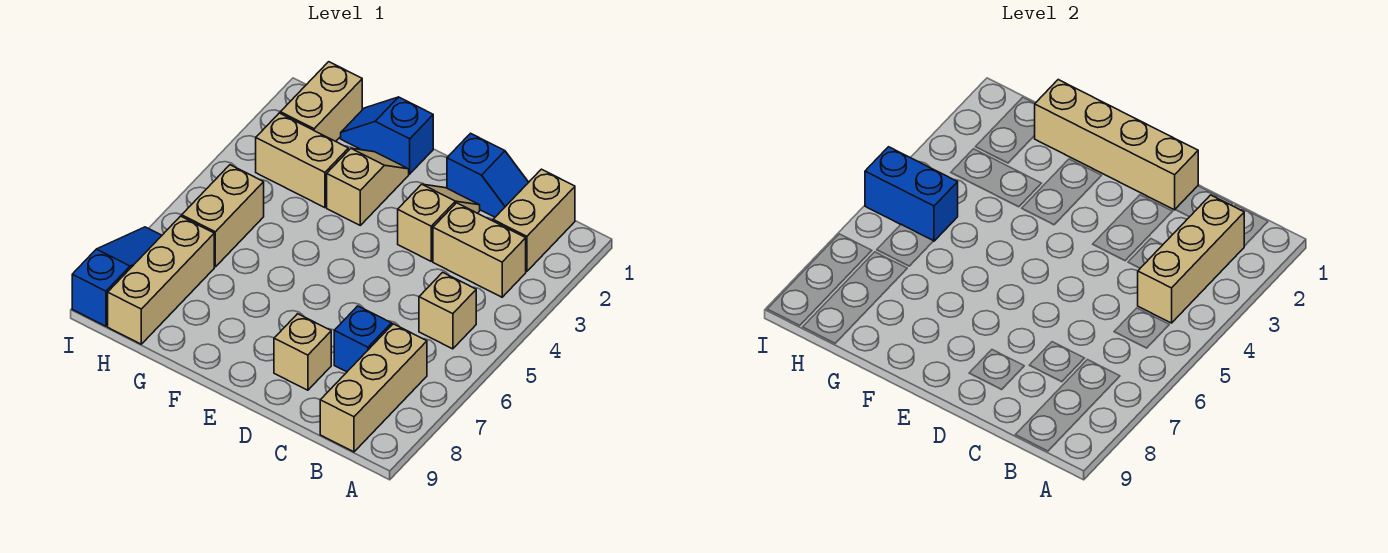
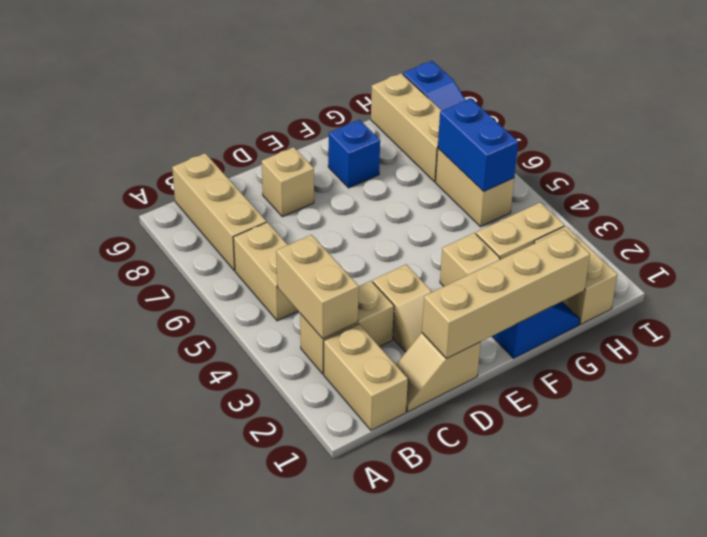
tan 1x3 brick [1138,195,1244,323] -> tan 1x2 brick [276,235,359,339]
tan 1x1 brick [419,272,476,349] -> tan 1x2 brick [233,222,298,321]
blue 1x2 slope [447,133,529,217] -> tan 1x2 slope [396,333,481,412]
blue 1x1 brick [334,306,392,372] -> blue 1x1 brick moved to [328,120,380,188]
blue 1x2 brick [865,147,958,241] -> blue 1x2 brick turned to [438,99,518,192]

